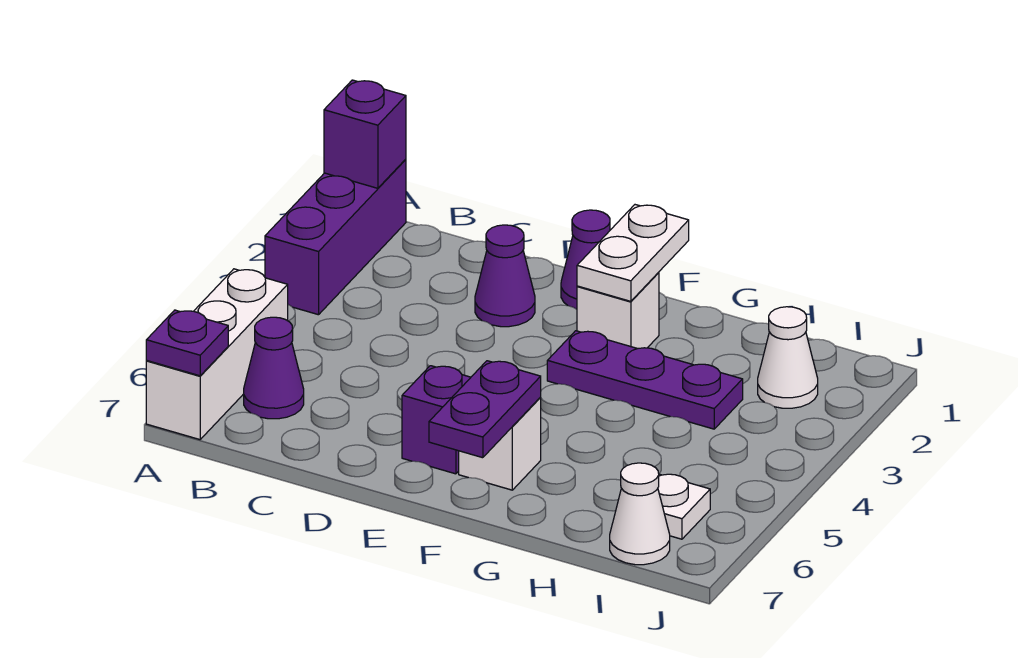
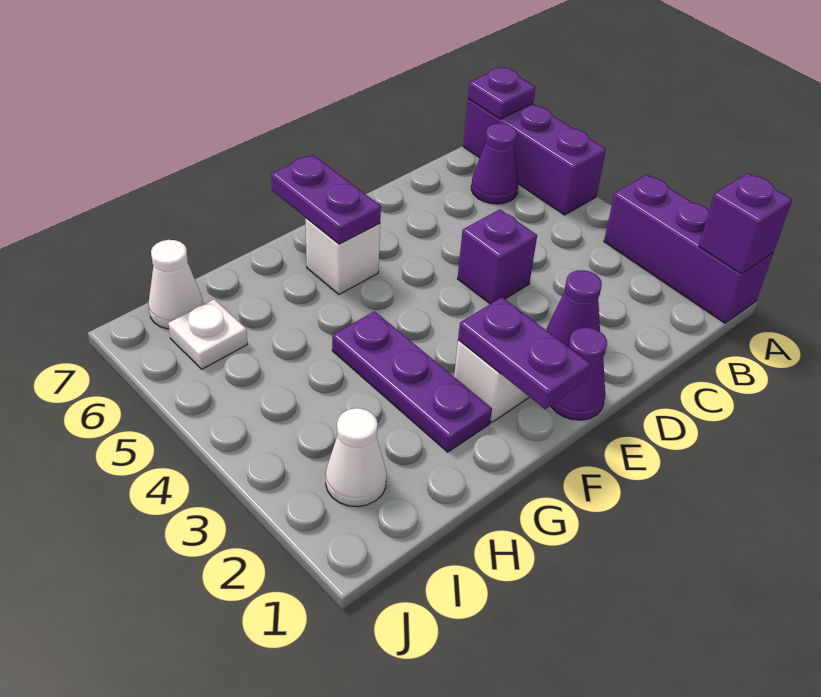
white 1x3 brick [146,269,288,440] -> purple 1x3 brick [463,99,606,215]
purple 1x1 brick [402,366,471,474] -> purple 1x1 brick moved to [458,209,537,304]
white 1x2 plate [577,205,689,301] -> purple 1x2 plate [458,297,590,409]
purple 1x3 plate [547,331,743,429] -> purple 1x3 plate turned to [332,311,492,452]

